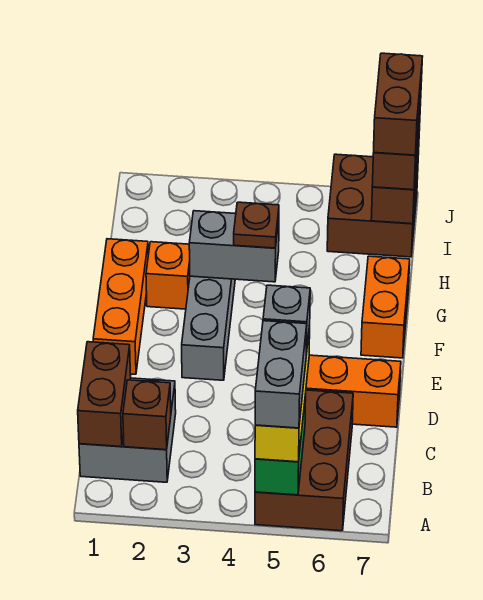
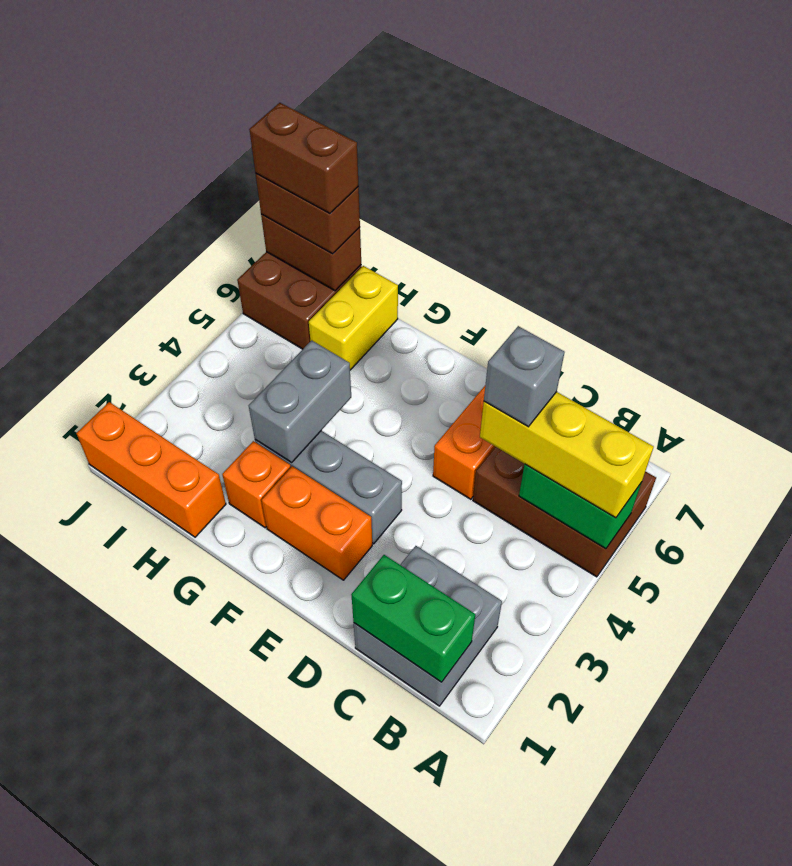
grey 1x2 brick [255,321,307,428] -> none
brown 1x2 brick [78,342,131,447] -> green 1x2 brick [351,555,475,682]
brown 1x1 brick [123,380,171,450] -> none
orange 1x3 brick [93,239,148,374] -> orange 1x3 brick moved to [77,402,226,537]
orange 1x2 brick [361,256,410,358] -> orange 1x2 brick moved to [262,466,372,580]
brown 1x1 plate [234,202,279,248] -> none
none -> yellow 1x2 brick [309,266,398,370]

